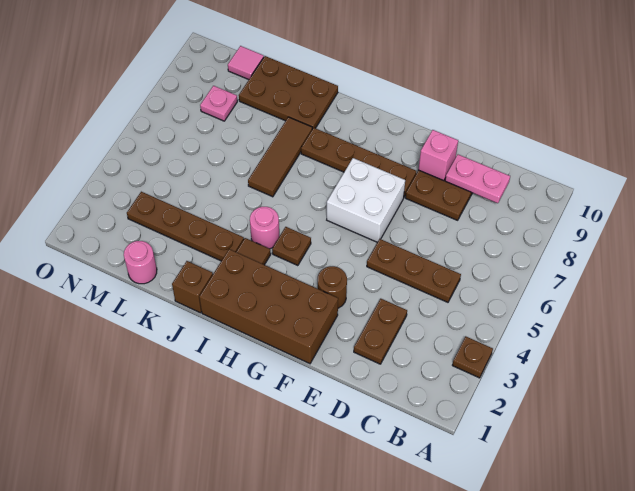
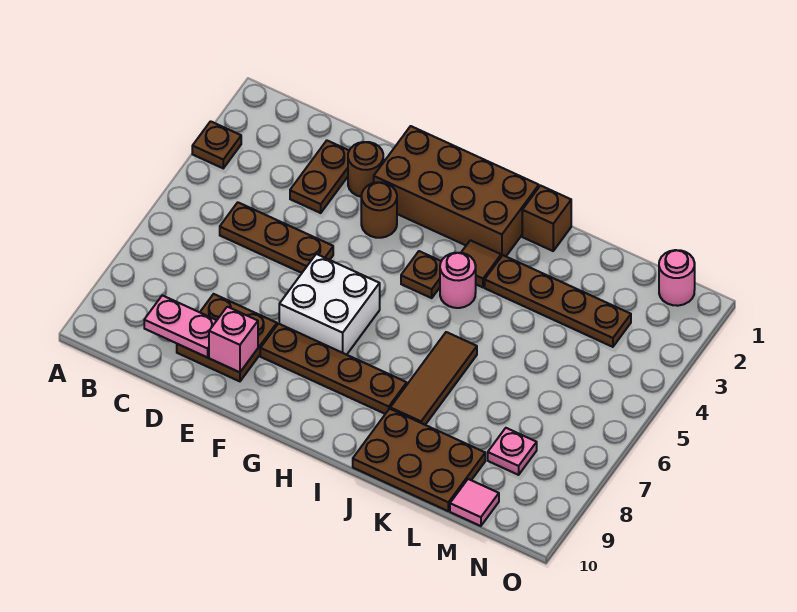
none -> brown 1x1 round brick [348,142,383,197]
pink 1x1 round brick [124,241,157,284] -> pink 1x1 round brick moved to [659,250,695,306]

